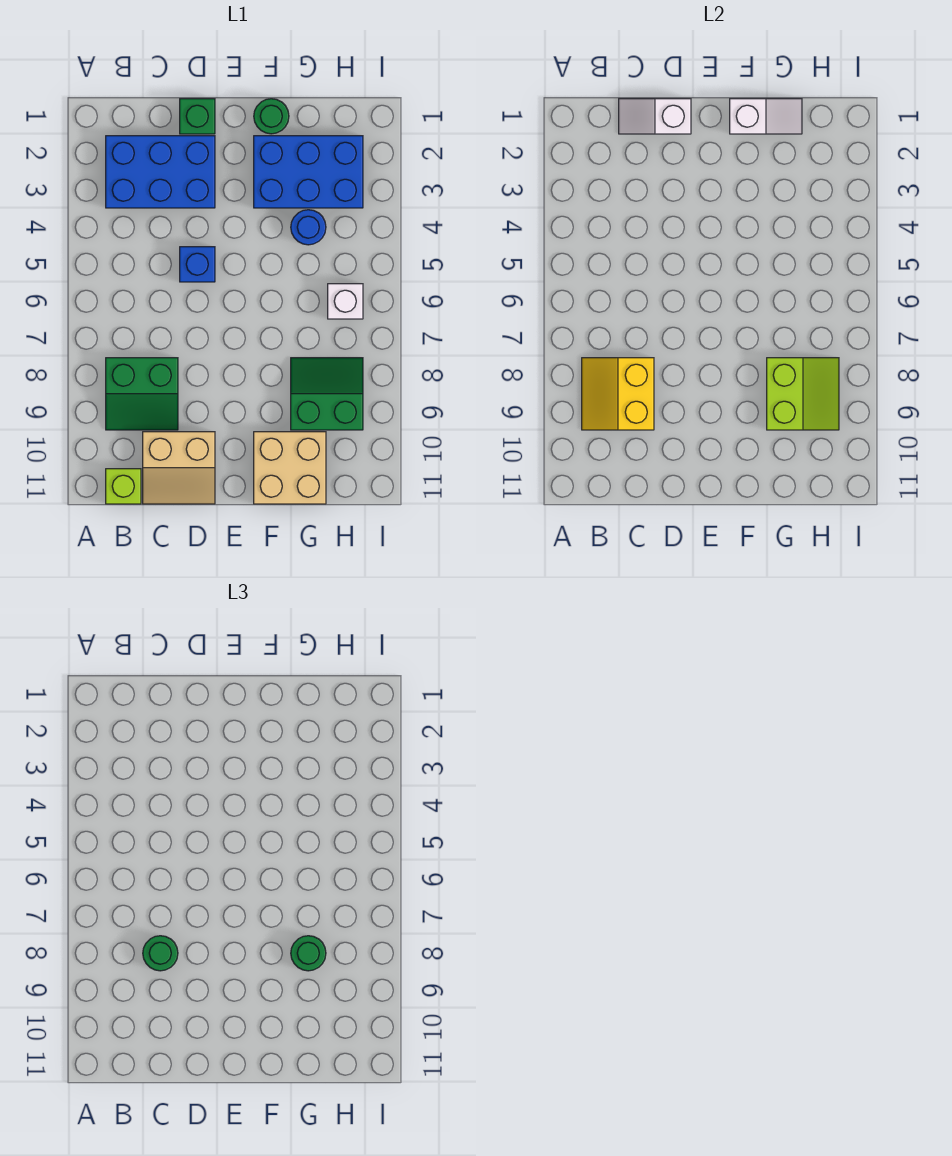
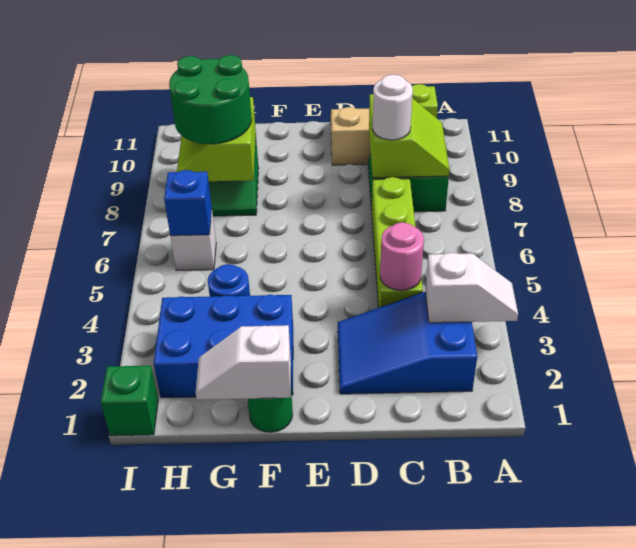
blue 2x3 brick [106,136,215,208] -> blue 2x3 slope [338,292,477,394]
yellow 2x2 slope [582,358,654,430] -> lime 2x2 slope [369,94,449,178]
white 1x2 slope [619,99,691,134] -> white 1x2 slope moved to [425,253,518,323]
none -> lime 1x4 brick [372,177,423,308]
none -> pink 1x1 round brick [380,222,424,291]
green 1x1 round brick [143,936,178,971] -> white 1x1 round brick [373,74,413,140]
green 1x1 brick [180,99,215,134] -> green 1x1 brick moved to [101,366,158,436]
blue 1x1 brick [180,247,215,282] -> blue 1x1 brick moved to [164,170,212,236]
tan 2x2 brick [254,432,326,504] -> none
green 1x1 round brick [291,936,326,971] -> green 2x2 round brick [169,55,252,144]

